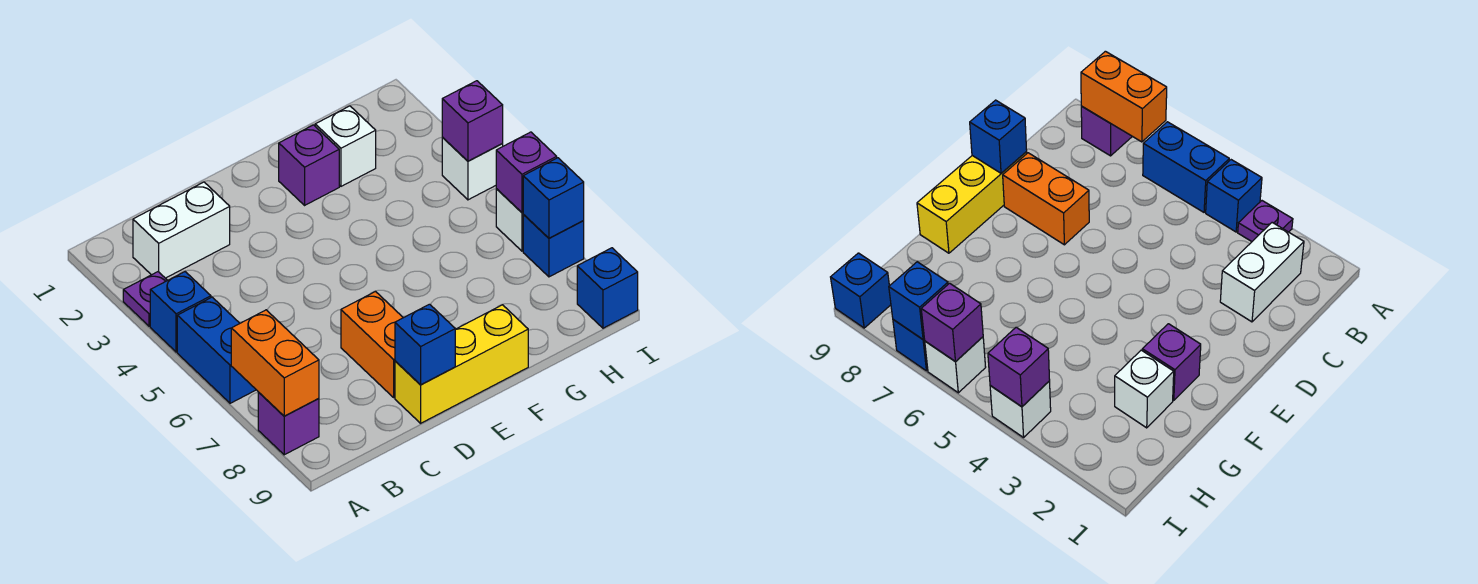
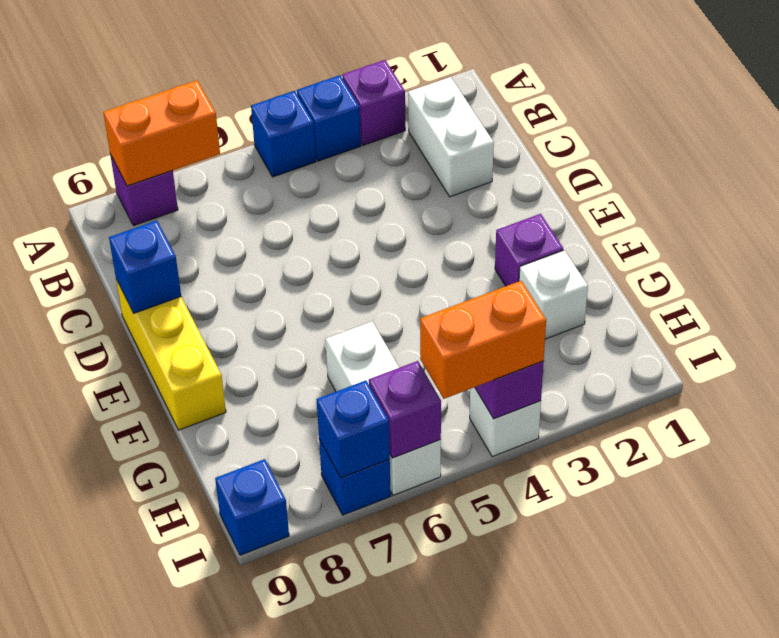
purple 1x1 plate [123,272,167,326] -> purple 1x1 brick [342,60,405,145]
blue 1x2 brick [177,297,256,403] -> blue 1x1 brick [251,91,316,177]
orange 1x2 brick [341,292,403,397] -> orange 1x2 brick moved to [420,281,546,399]
white 1x1 brick [496,189,523,251] -> white 1x3 brick [326,321,441,495]

